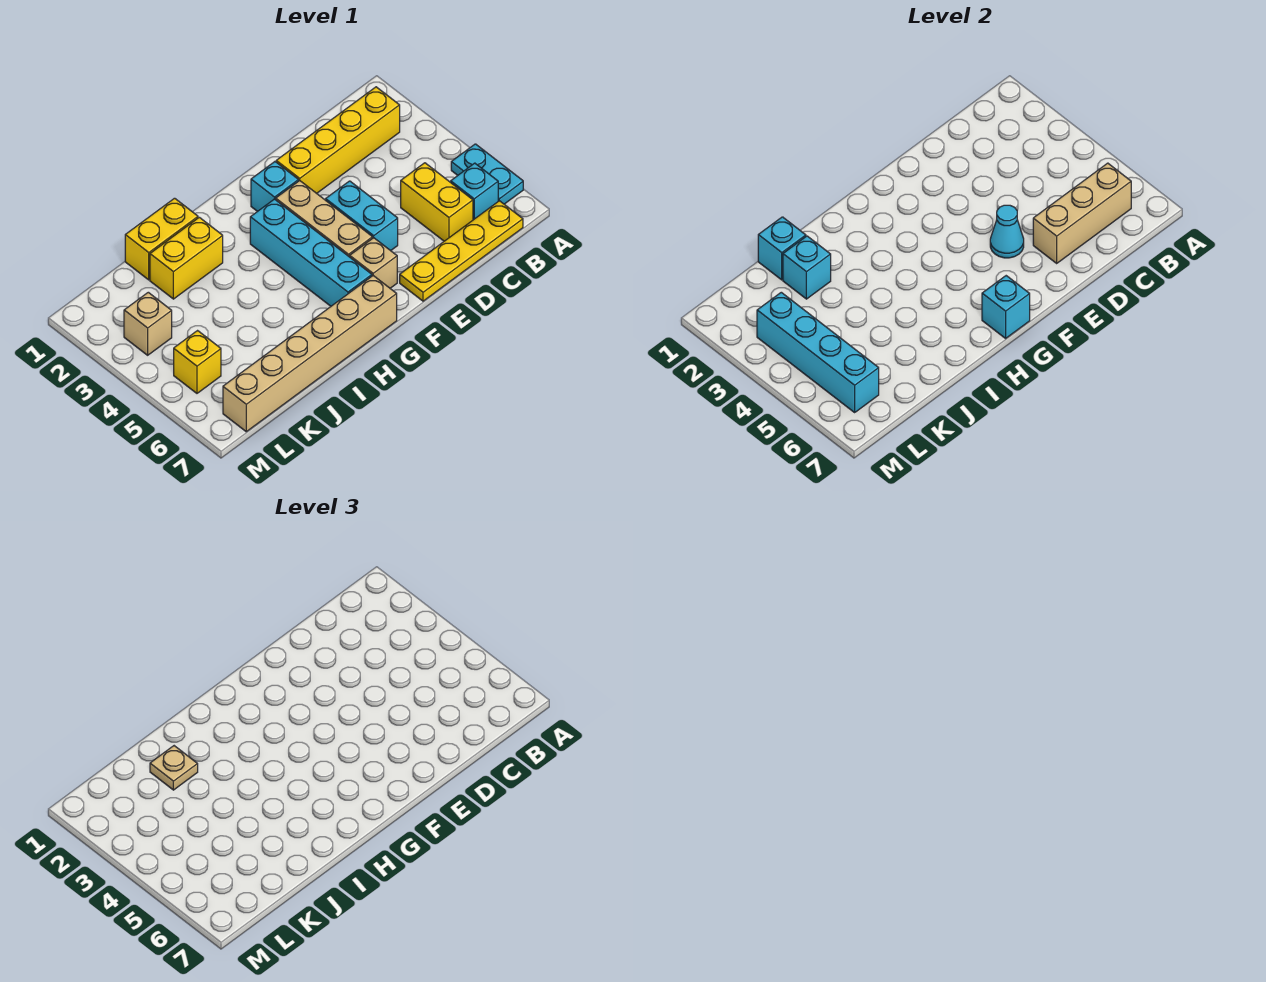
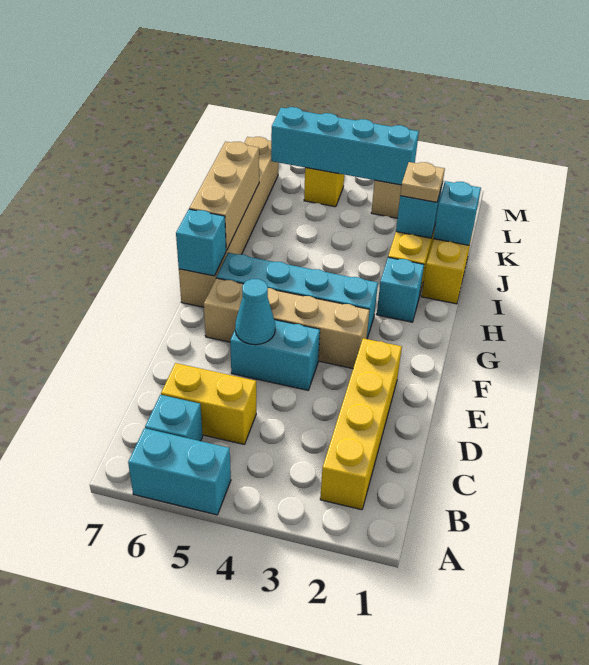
cyan 1x2 plate [451,144,523,204] -> cyan 1x2 brick [128,428,231,515]
tan 1x3 brick [1033,163,1131,263] -> tan 1x3 brick moved to [189,142,259,251]
yellow 1x4 plate [400,201,523,301] -> none
cyan 1x1 brick [251,162,299,212] -> cyan 1x1 brick moved to [377,257,424,322]

